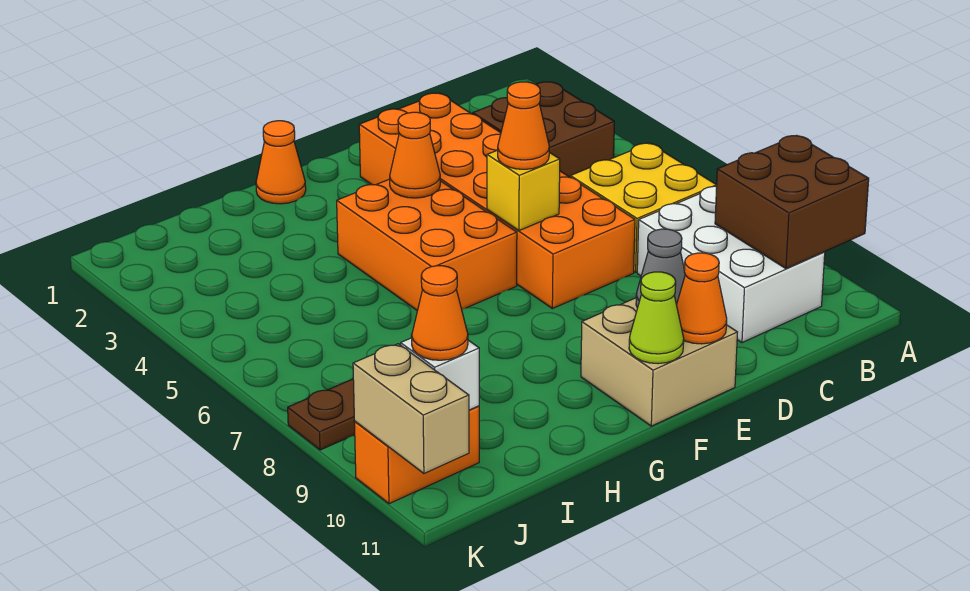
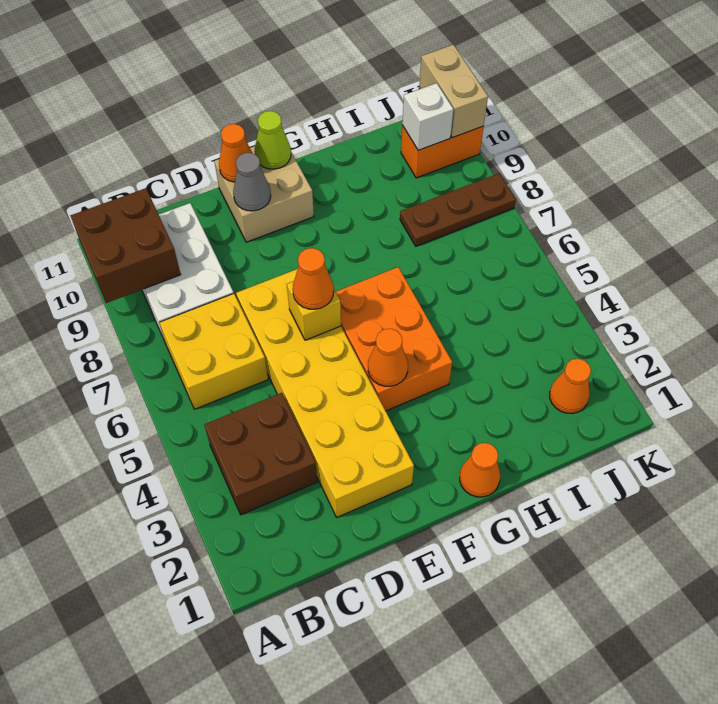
orange 2x6 brick [359,93,635,309] -> yellow 2x6 brick [236,269,414,517]
orange 1x1 cone [412,266,468,360] -> orange 1x1 cone moved to [550,359,591,414]

